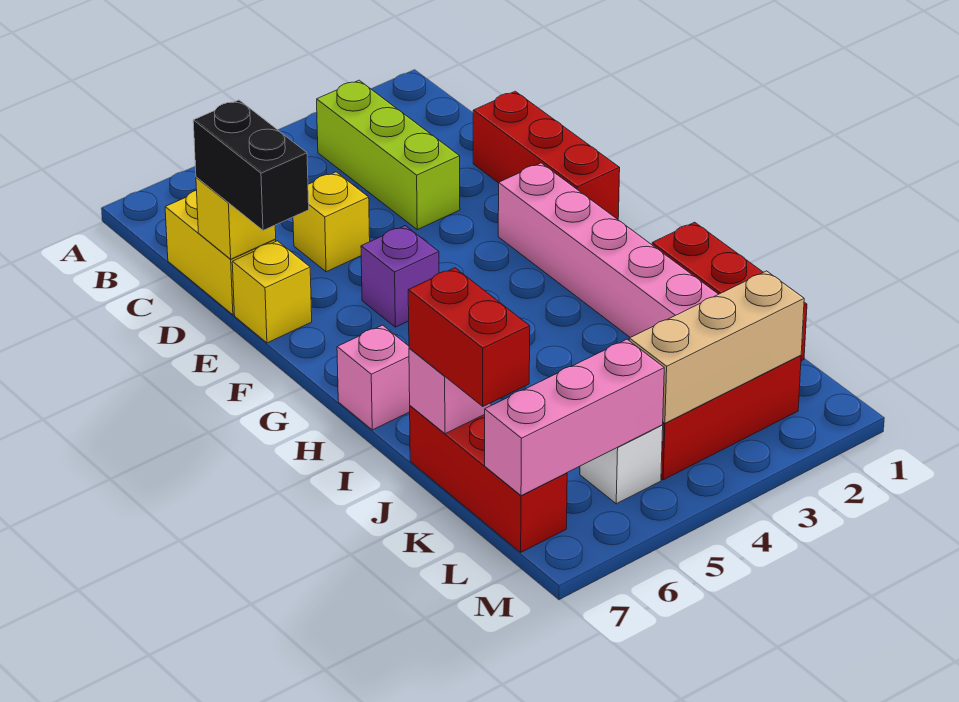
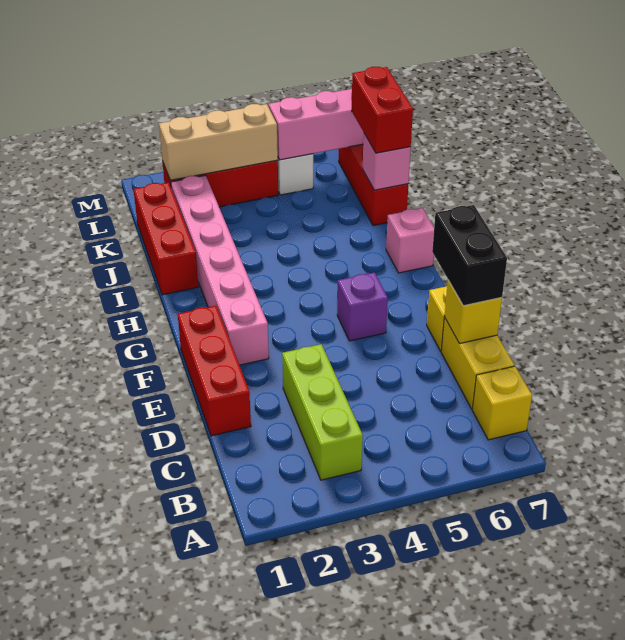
yellow 1x1 brick [293,172,370,272] -> yellow 1x1 brick moved to [472,366,532,440]

